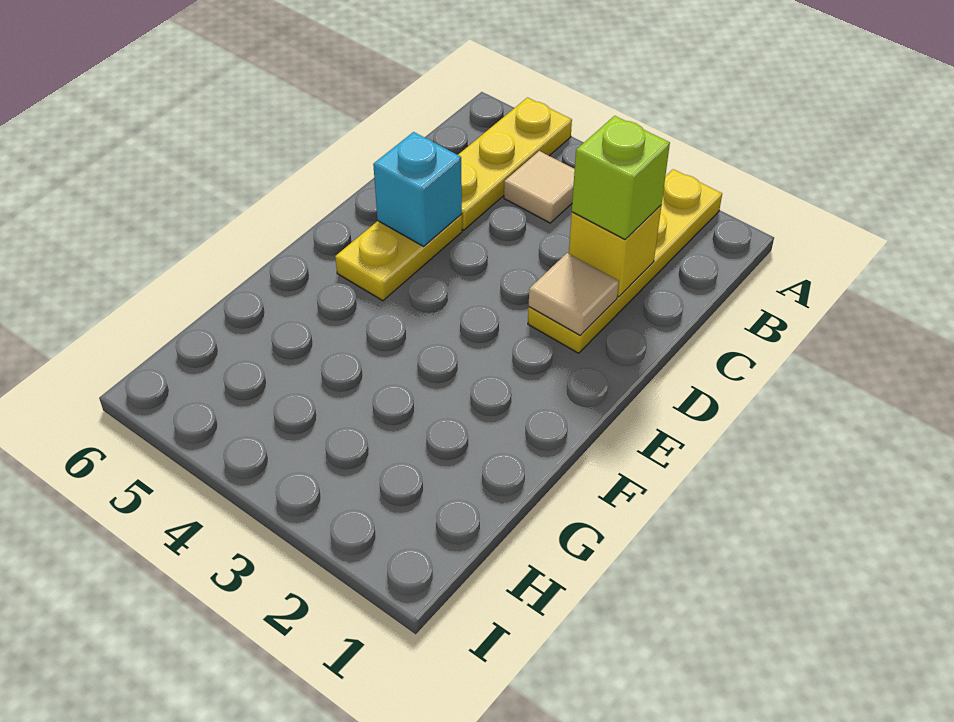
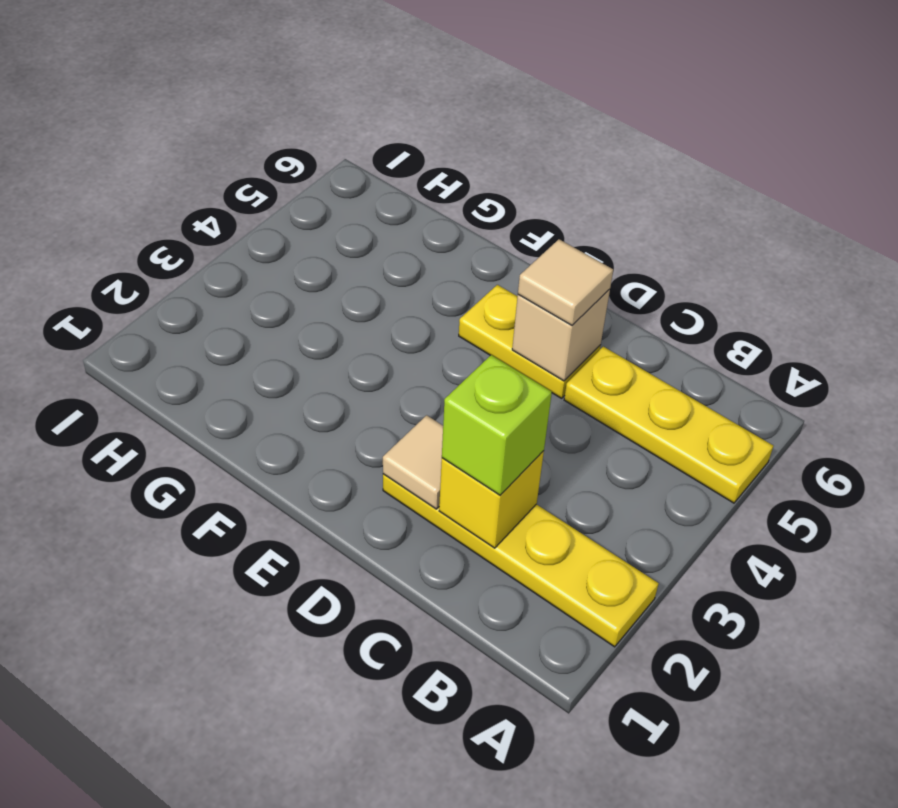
tan 1x1 tile [504,151,575,223] -> tan 1x1 tile moved to [518,239,613,325]
cyan 1x1 brick [373,132,462,246] -> tan 1x1 brick [512,289,610,381]

